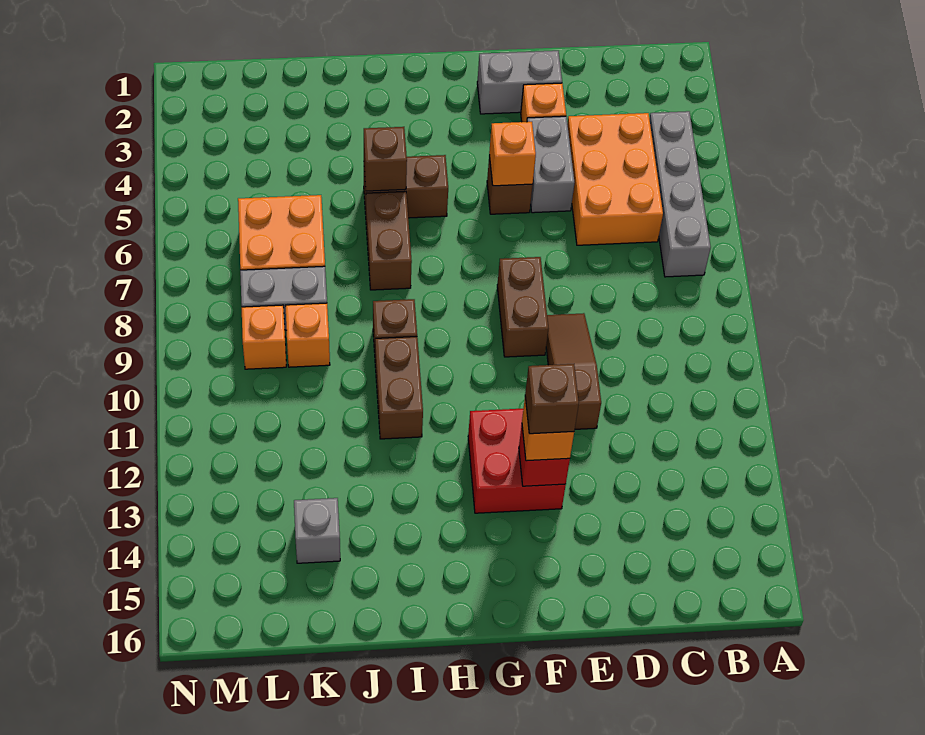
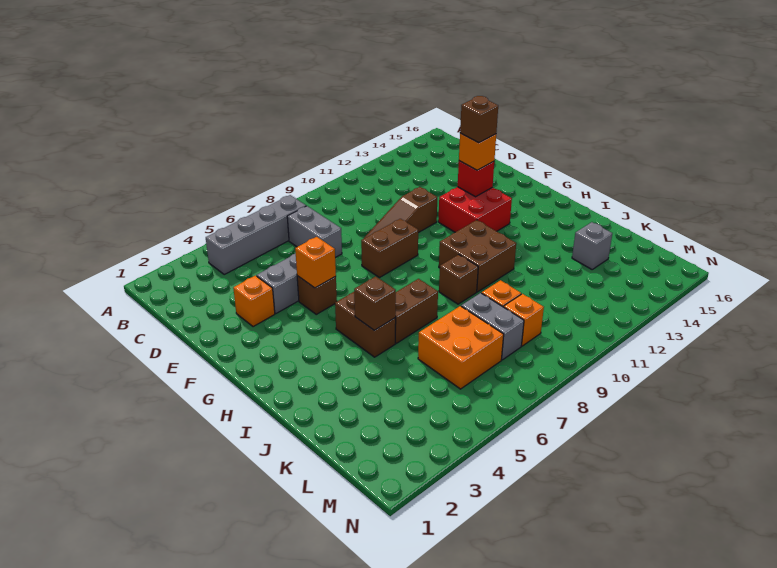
orange 2x3 brick [567,113,663,245] -> none
grey 1x2 brick [477,51,562,114] -> grey 1x2 brick moved to [287,206,342,258]
brown 1x2 brick [375,337,423,439] -> brown 2x2 brick [439,220,516,292]

